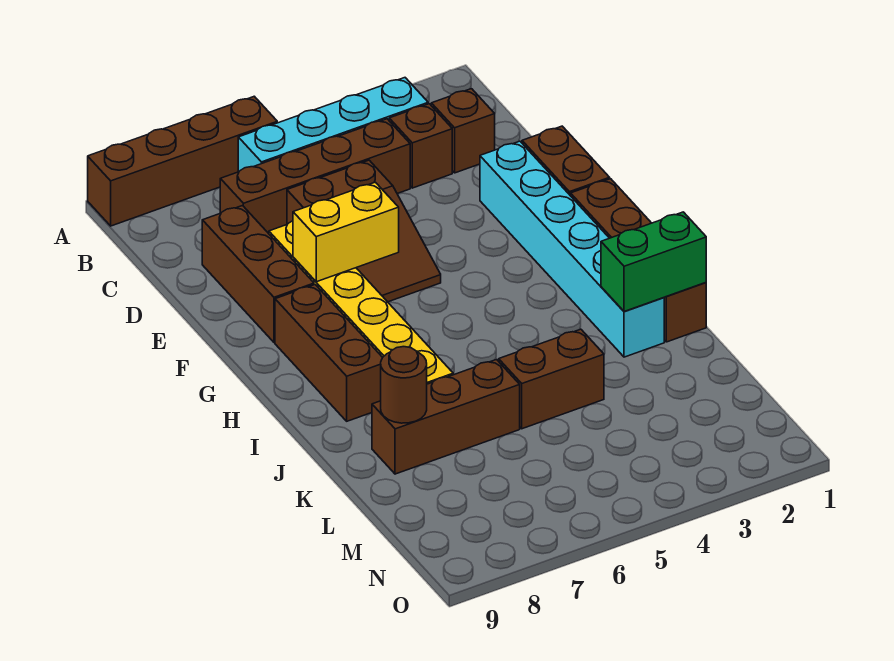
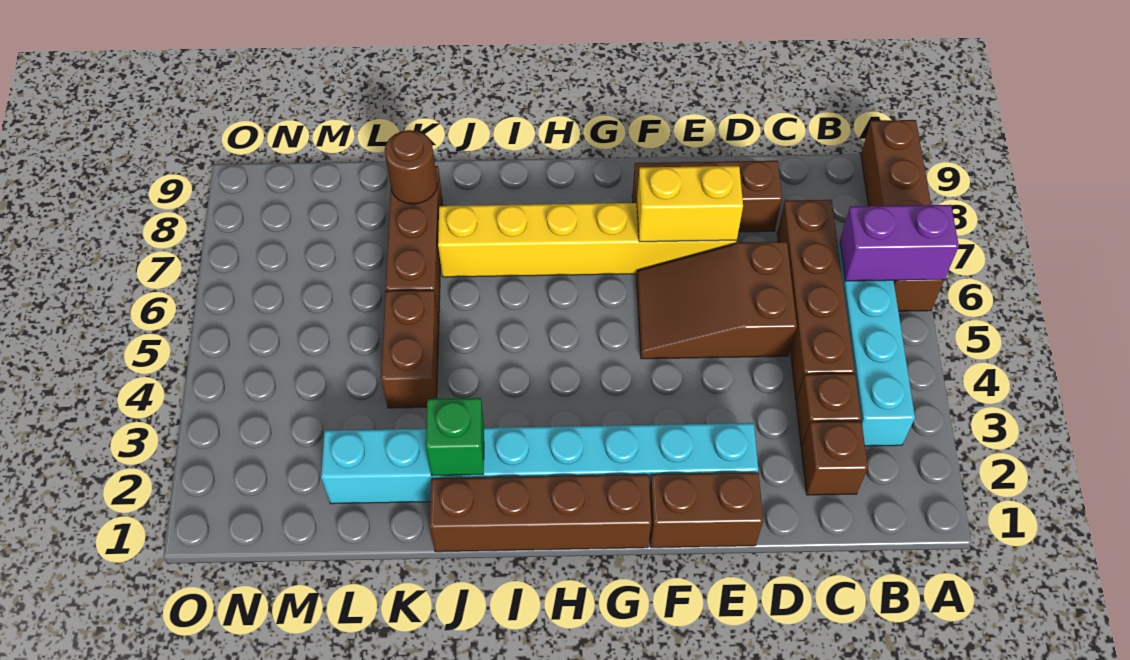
none -> purple 1x2 brick [840,205,959,281]
cyan 1x6 brick [480,141,664,357] -> cyan 1x8 brick [321,423,758,504]
yellow 1x2 brick [293,182,399,282] -> yellow 1x2 brick turned to [637,166,743,242]
brown 1x3 brick [275,285,383,421] -> none
green 1x2 brick [601,212,706,311] -> green 1x1 brick [426,398,484,476]

